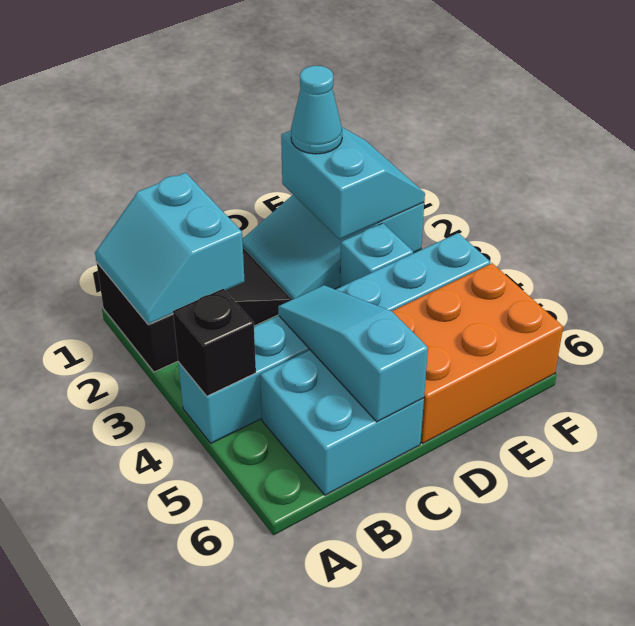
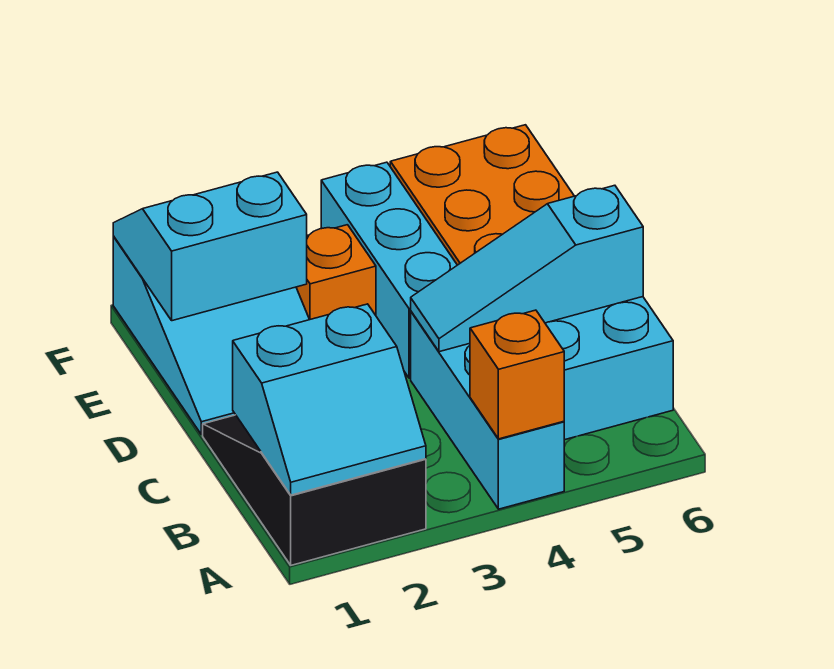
black 1x1 brick [173,289,256,396] -> orange 1x1 brick [470,310,564,439]
cyan 1x1 cone [291,66,342,154] -> none
cyan 1x1 brick [340,223,413,287] -> orange 1x1 brick [296,225,376,320]

